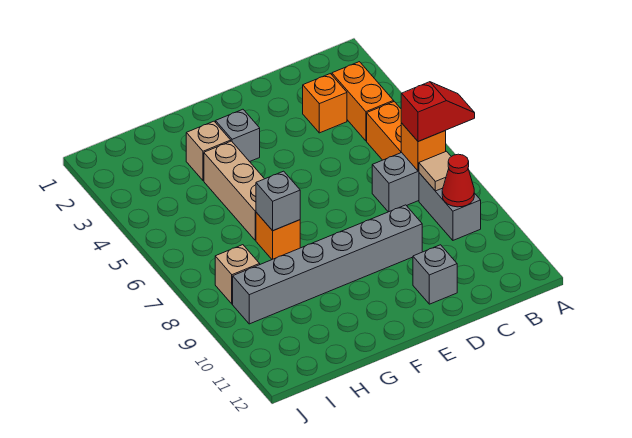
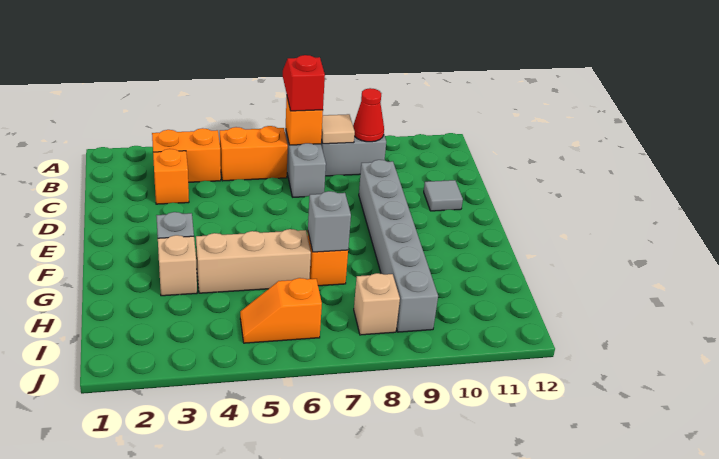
grey 1x1 brick [413,245,457,304] -> grey 1x1 tile [424,180,463,211]
none -> orange 1x2 slope [240,278,322,343]

